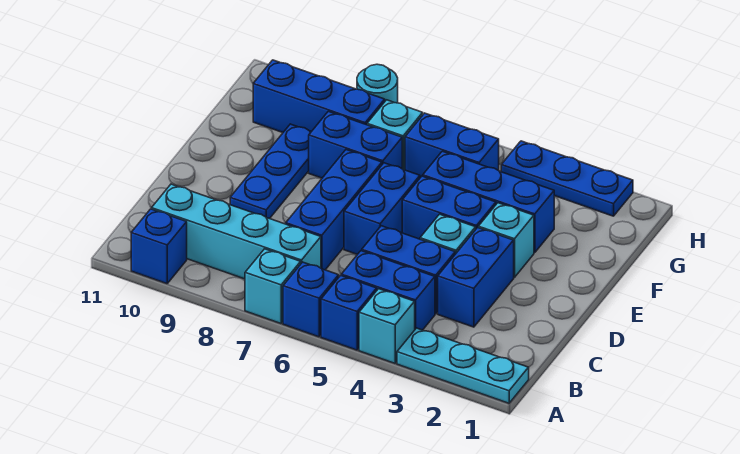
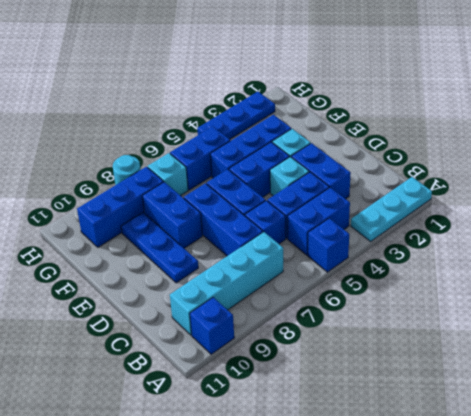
cyan 1x1 brick [359,289,415,363] -> none
blue 1x1 brick [283,262,339,337] -> blue 1x1 brick moved to [245,200,286,244]
cyan 1x1 brick [245,249,301,323] -> none
blue 1x2 brick [309,111,402,178] -> blue 1x2 brick turned to [142,182,202,248]

